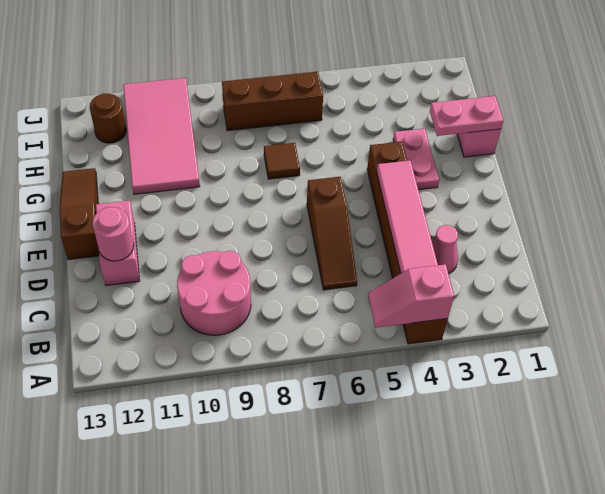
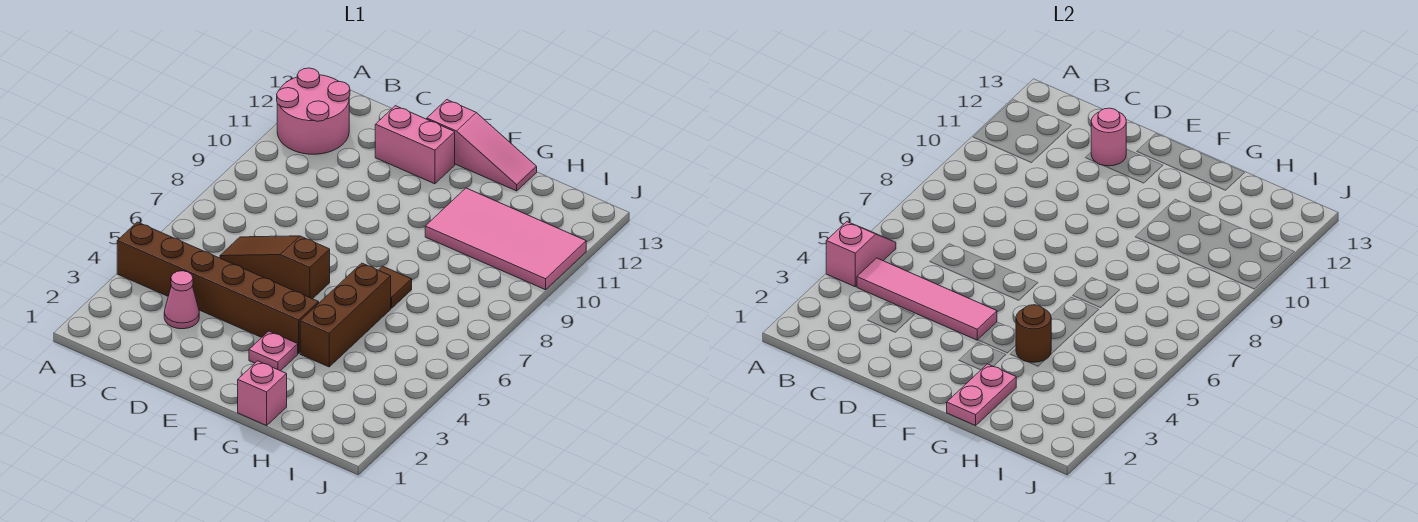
pink 2x2 round brick [177,251,251,335] -> pink 2x2 round brick moved to [277,68,350,154]
brown 1x3 slope [60,168,99,260] -> pink 1x3 slope [427,100,537,191]
pink 1x2 plate [393,128,439,190] -> pink 1x1 plate [249,331,298,371]
brown 1x3 brick [222,72,323,131] -> brown 1x3 brick moved to [300,263,391,367]
brown 1x1 round brick [90,93,126,143] -> brown 1x1 round brick moved to [1016,305,1051,362]

